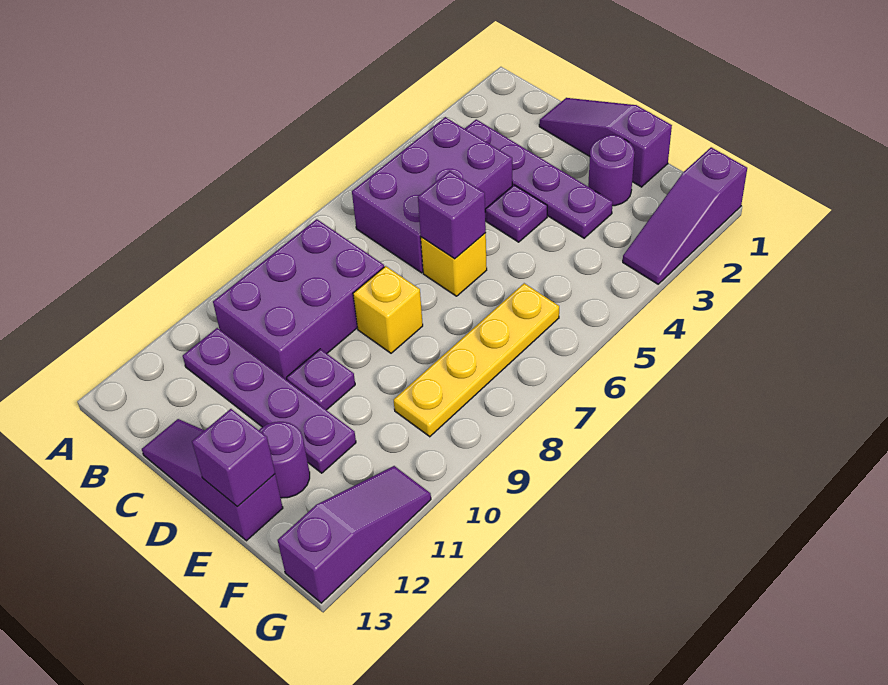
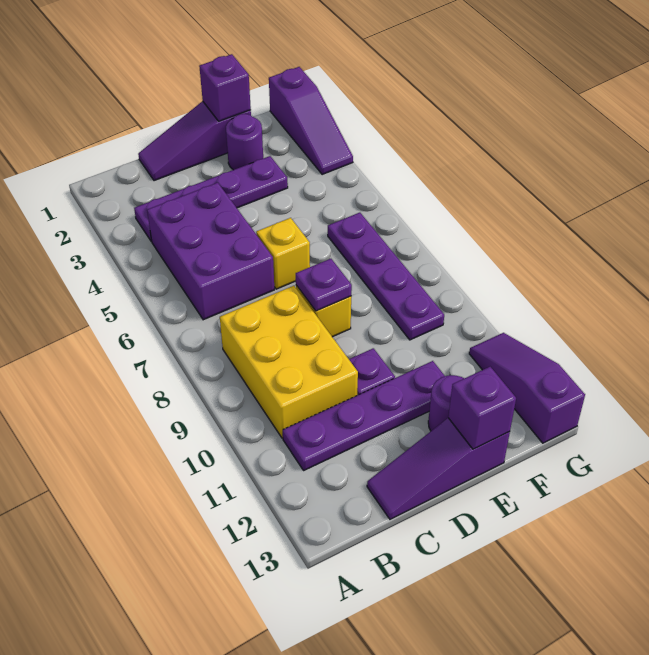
purple 2x3 brick [213,219,384,380] -> yellow 2x3 brick [220,286,358,438]
purple 1x1 plate [485,185,547,242] -> purple 1x1 plate moved to [296,259,352,311]
purple 1x1 brick [418,171,486,259] -> purple 1x1 brick moved to [199,54,251,121]
yellow 1x4 plate [394,283,559,437] -> purple 1x4 plate [328,213,444,340]

